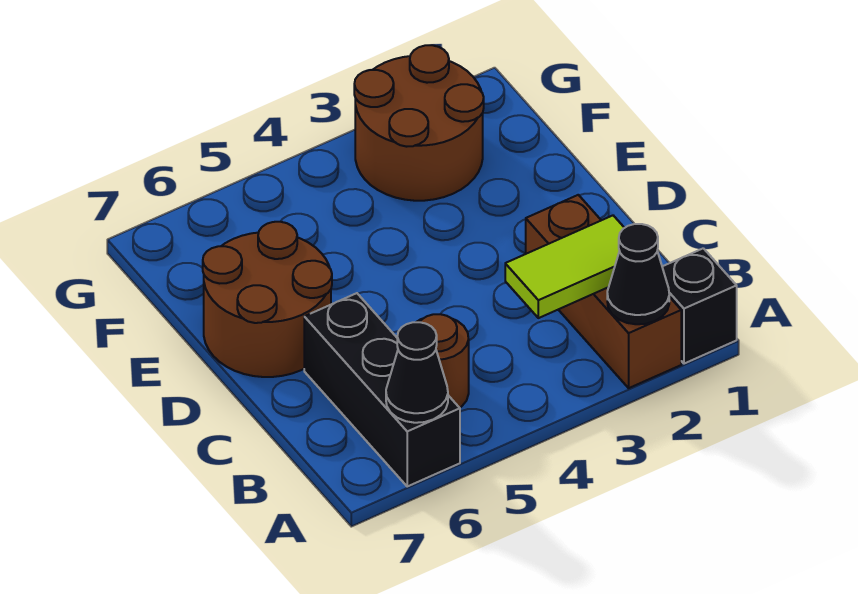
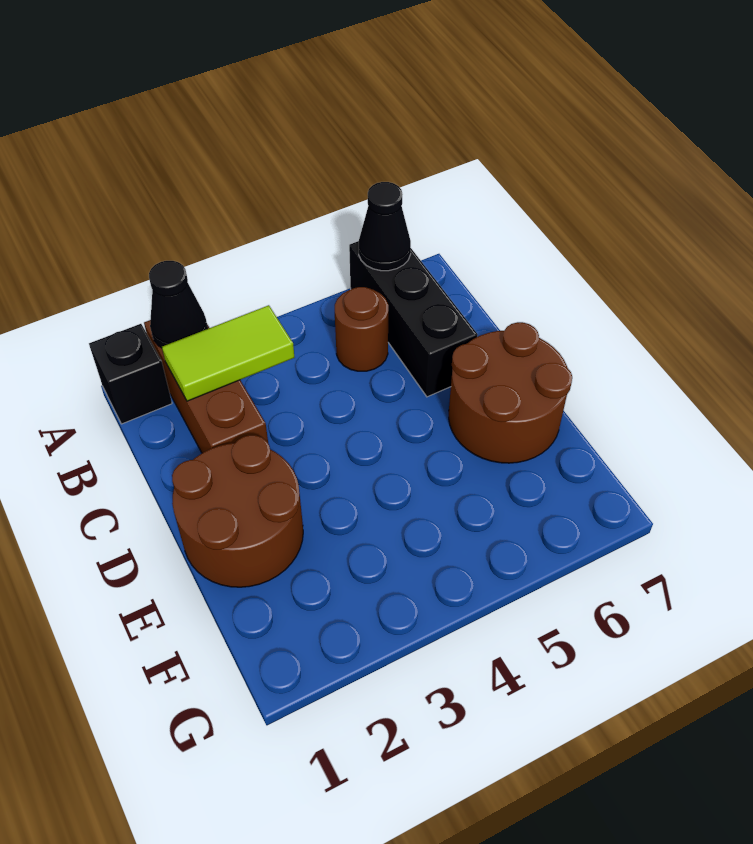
brown 2x2 round brick [354,45,484,201] -> brown 2x2 round brick moved to [172,435,303,587]

